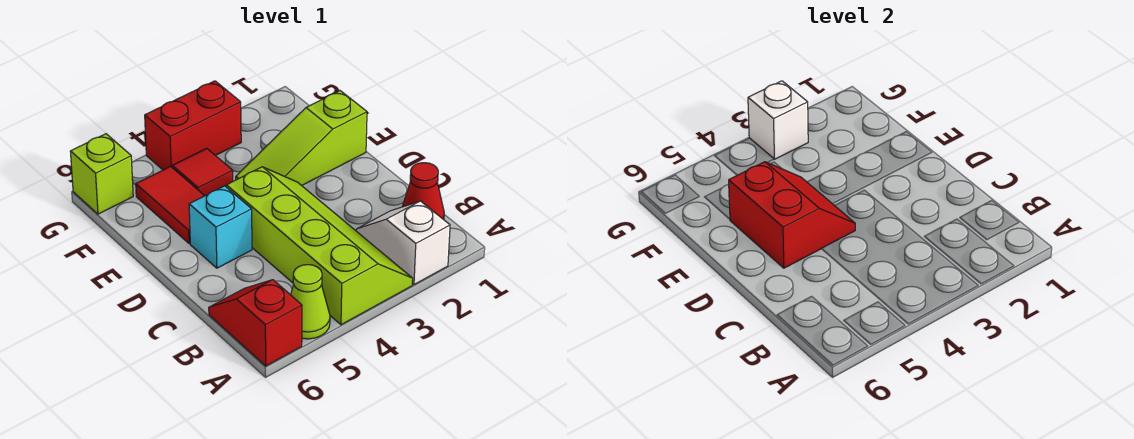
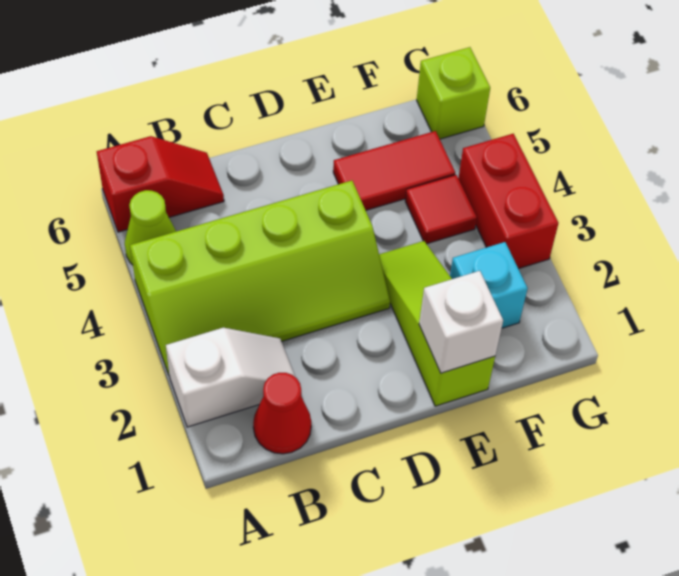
red 2x2 slope [729,162,855,268] -> none
cyan 1x1 brick [189,186,252,268] -> cyan 1x1 brick moved to [450,242,528,328]
white 1x1 brick [748,81,808,159] -> white 1x1 brick moved to [419,271,503,373]

